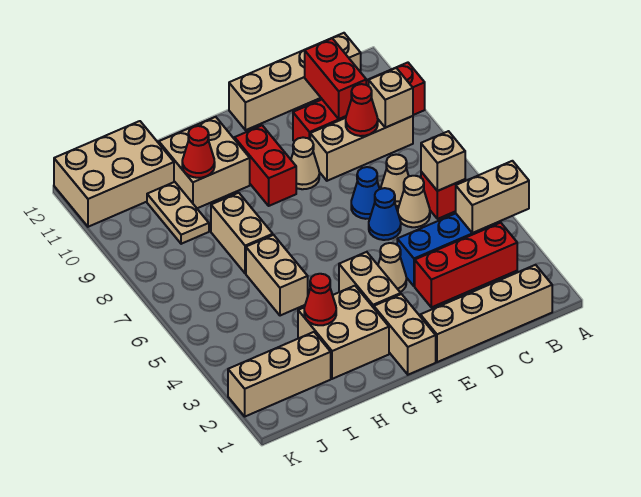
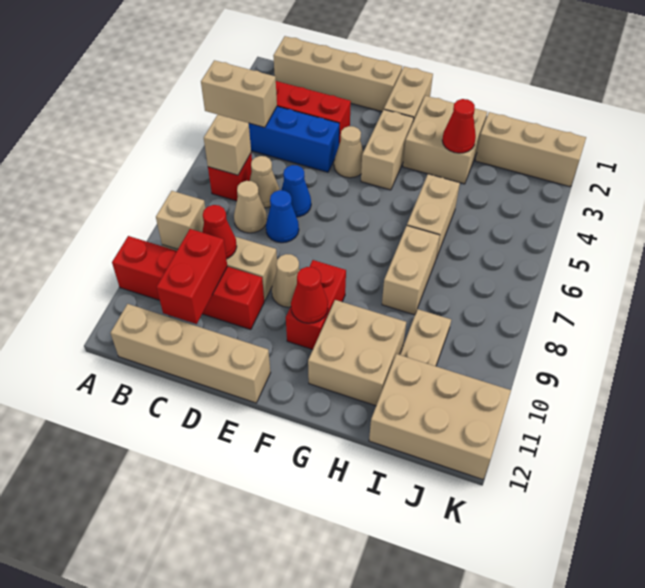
red 1x1 cone [182,126,215,178] -> red 1x1 cone moved to [291,267,328,323]

